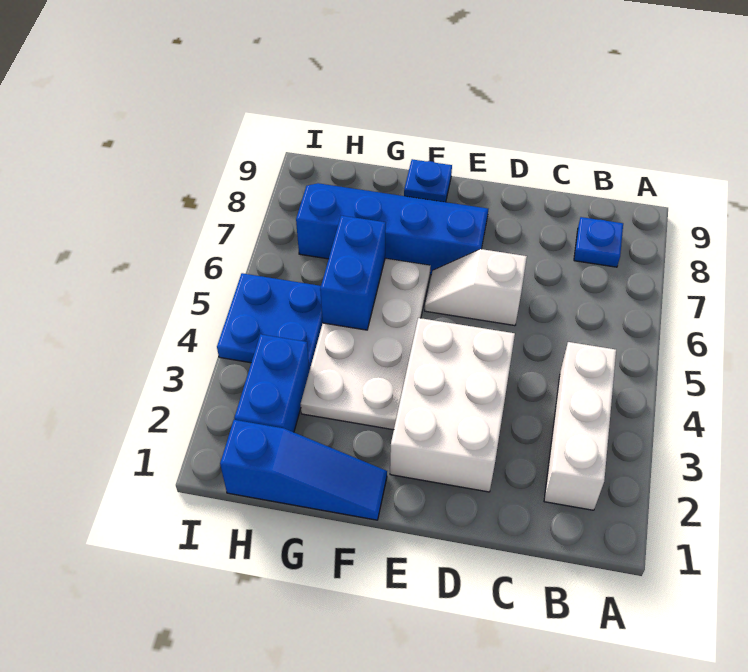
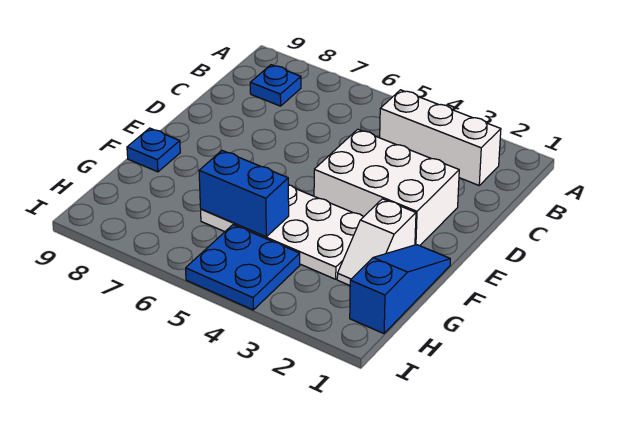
white 1x2 slope [425,249,527,326] -> white 1x2 slope moved to [337,199,416,285]
blue 2x4 slope [296,183,488,275] -> none
blue 1x2 brick [234,334,310,432] -> none

